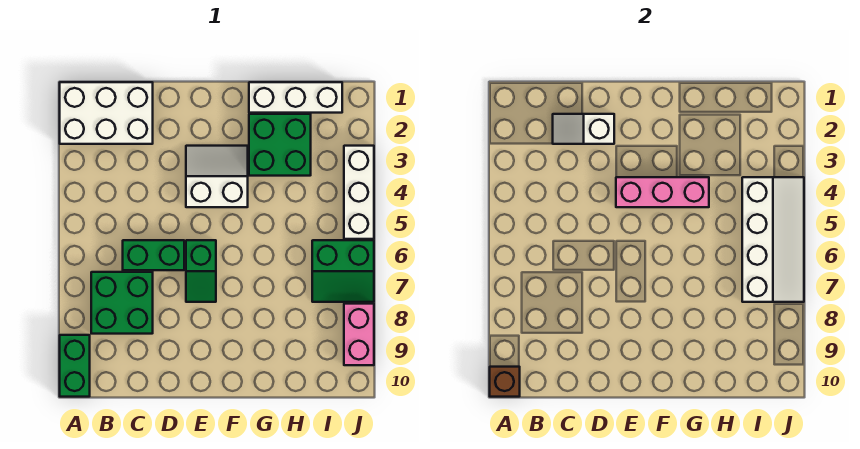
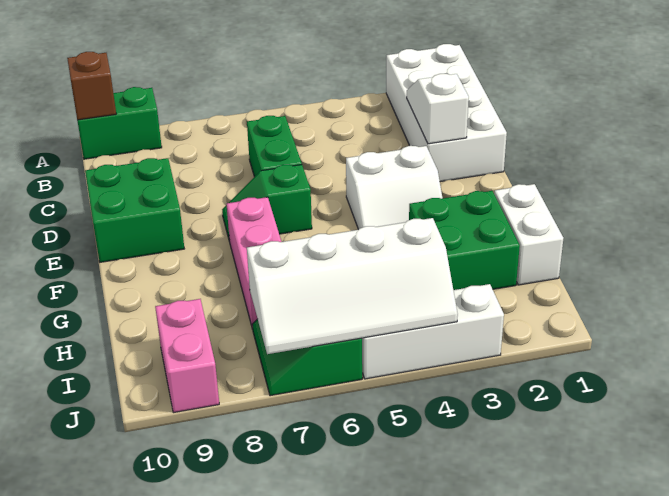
white 2x3 brick [60,82,153,144] -> white 2x4 brick [386,44,507,182]
green 2x2 brick [91,272,153,334] -> green 2x2 brick moved to [85,158,184,262]
white 2x2 slope [186,146,248,207] -> white 2x2 slope turned to [346,146,443,230]
pink 1x3 brick [616,177,709,207] -> pink 1x3 brick moved to [227,197,281,329]
white 1x3 brick [249,82,342,113] -> white 1x2 brick [494,184,563,285]
pink 1x2 brick [344,304,374,365] -> pink 1x2 brick turned to [155,299,219,413]

